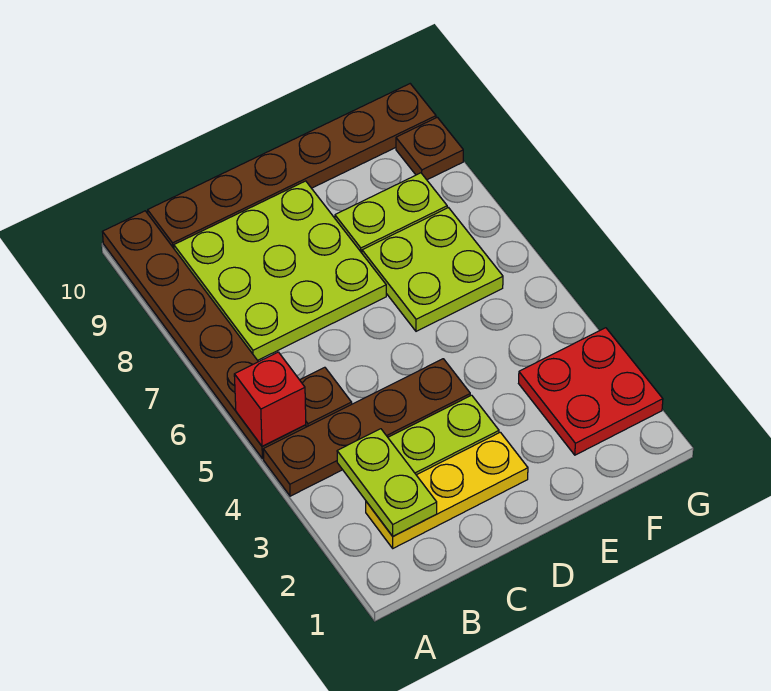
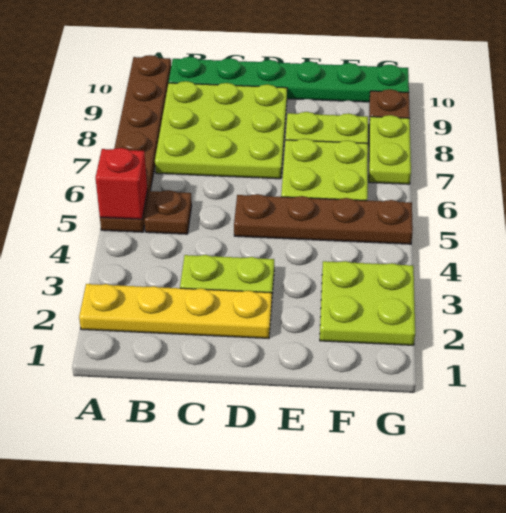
brown 1x4 plate [263,359,470,496] -> brown 1x4 plate moved to [234,194,413,244]
yellow 1x3 plate [366,432,528,548] -> yellow 1x4 plate [79,284,272,338]
lime 1x2 plate [337,429,437,536] -> lime 1x2 plate moved to [369,115,411,184]
brown 1x6 plate [148,84,436,248] -> green 1x6 plate [169,57,409,102]
red 2x2 plate [519,328,663,455] -> lime 2x2 plate [320,261,415,345]

